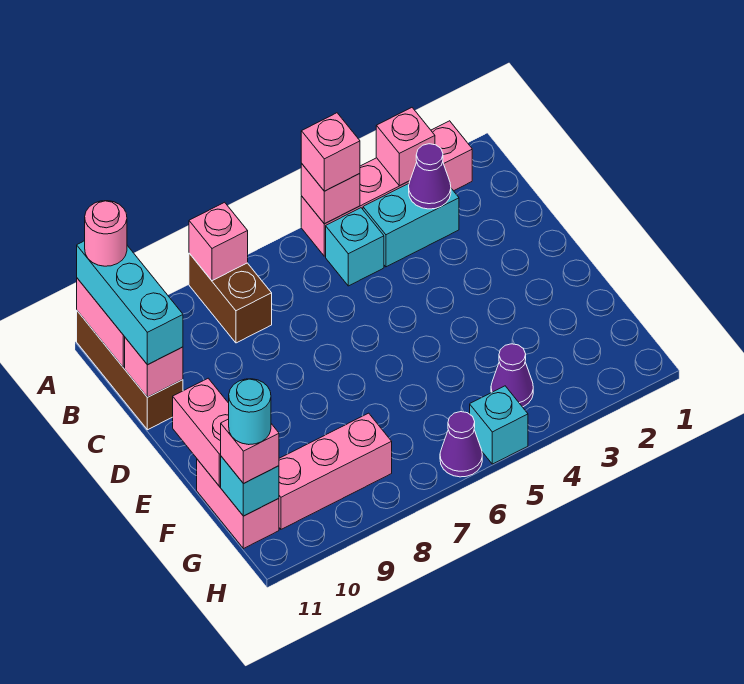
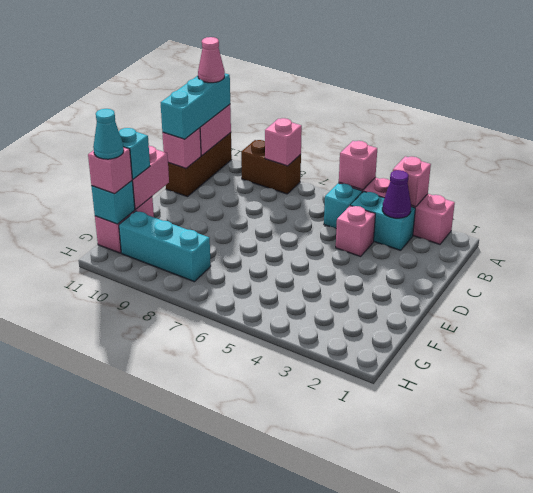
pink 1x1 brick [301,113,360,191] -> pink 1x1 brick moved to [336,205,375,256]
brown 1x2 brick [189,253,272,343] -> brown 1x2 brick turned to [241,140,301,194]
pink 1x1 round brick [85,201,127,266] -> pink 1x1 cone [198,37,225,83]
purple 1x1 cone [491,344,533,407] -> none
pink 1x3 brick [279,413,392,529] -> cyan 1x3 brick [119,211,211,282]
cyan 1x1 round brick [229,379,271,445] -> cyan 1x1 cone [93,109,124,159]
cyan 1x1 brick [470,386,528,464] -> cyan 1x1 brick moved to [119,128,150,179]
purple 1x1 cone [440,412,482,477] -> none

